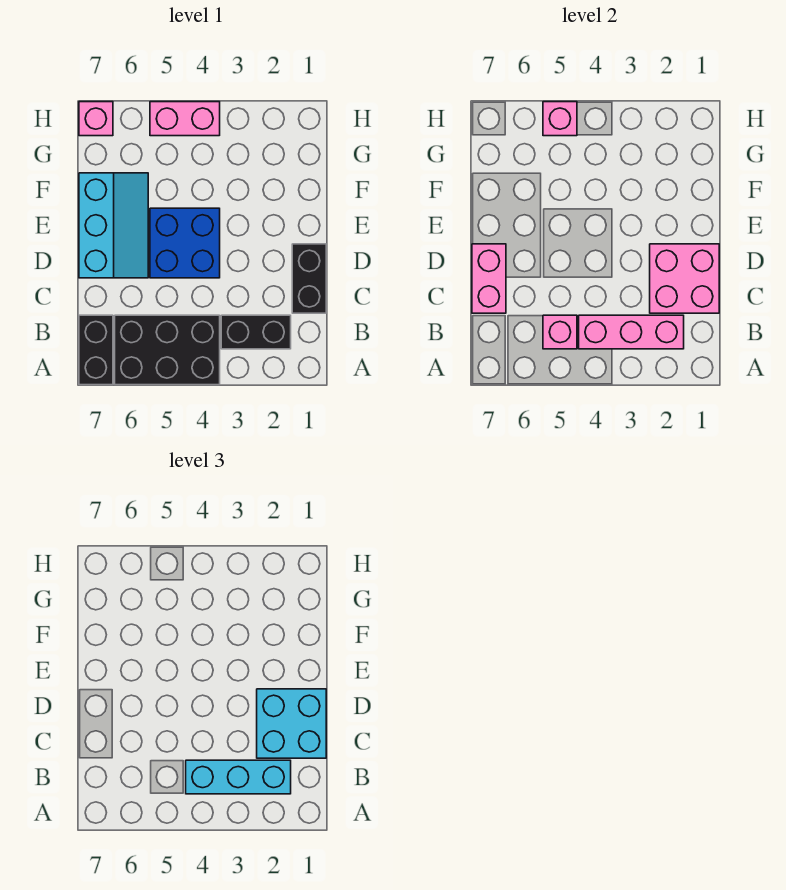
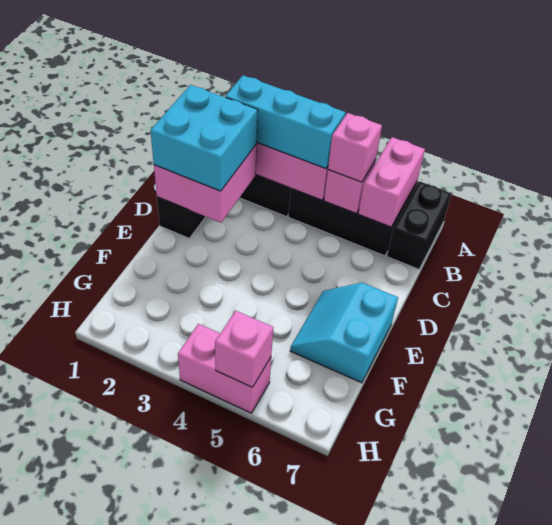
pink 1x2 brick [472,244,506,313] -> pink 1x2 brick moved to [358,137,425,227]
blue 2x2 brick [150,208,220,278] -> none
cyan 2x3 slope [79,173,148,278] -> cyan 2x2 slope [290,283,398,383]
pink 1x1 brick [79,102,113,136] -> pink 1x1 brick moved to [328,113,382,182]

